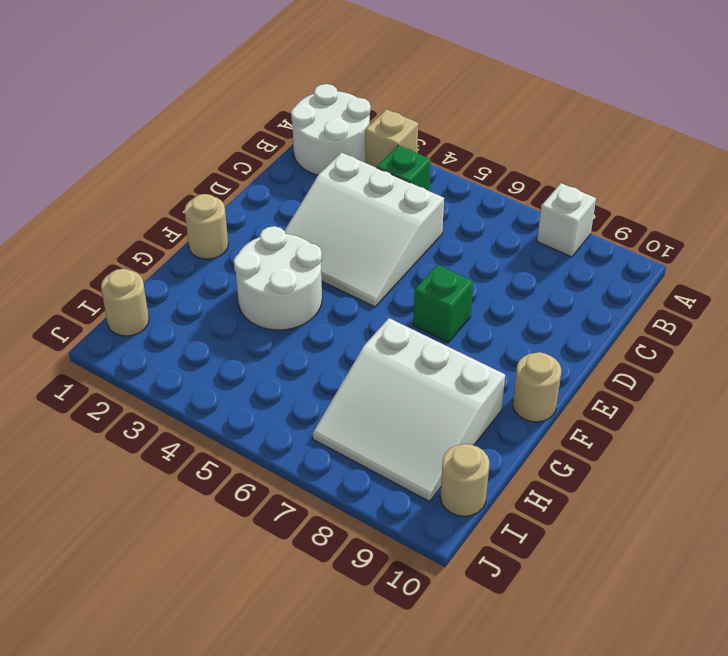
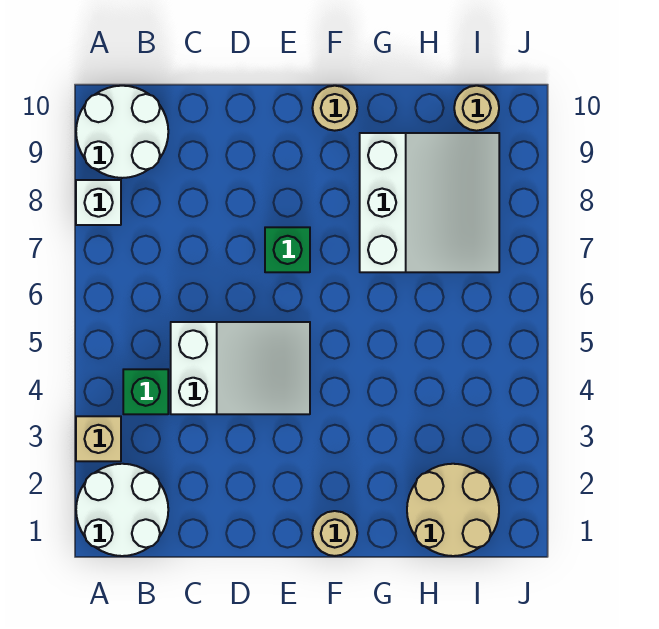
white 3x3 slope [284,153,444,307] -> white 2x3 slope [171,322,310,414]
white 2x2 round brick [234,226,322,330] -> white 2x2 round brick moved to [76,86,168,178]
tan 1x1 round brick [101,269,149,336] -> tan 2x2 round brick [407,464,499,556]

